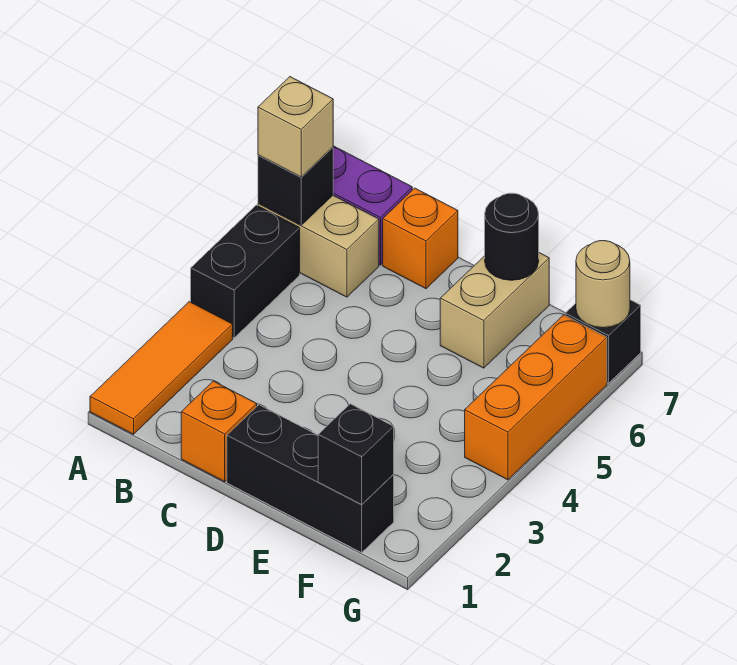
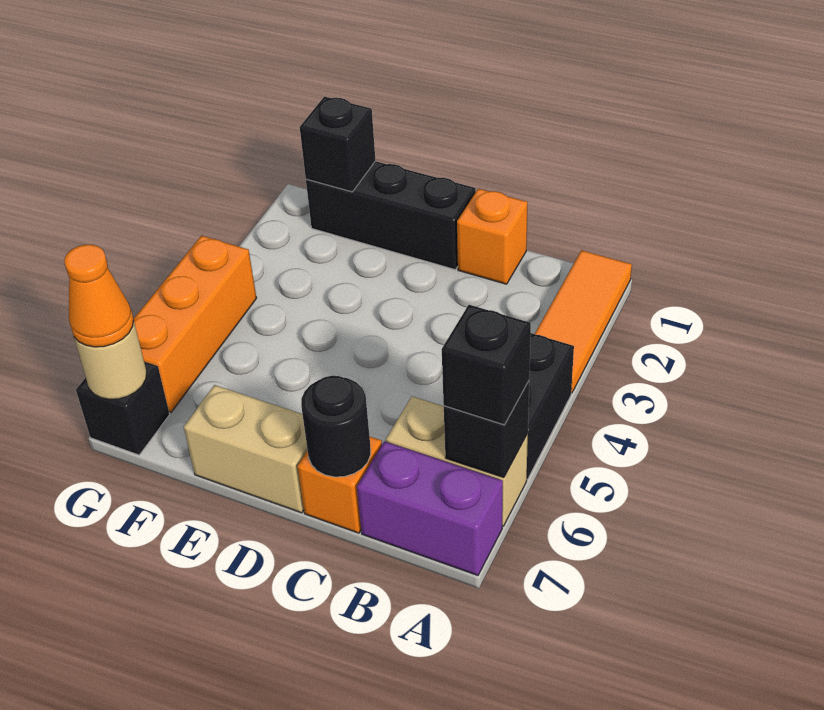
tan 1x1 brick [258,77,333,177] -> black 1x1 brick [442,305,531,425]
tan 1x2 brick [440,253,549,368] -> tan 1x2 brick turned to [184,385,308,513]
black 1x1 round brick [485,193,539,280] -> black 1x1 round brick moved to [301,376,371,477]
none -> orange 1x1 cone [64,245,134,347]

